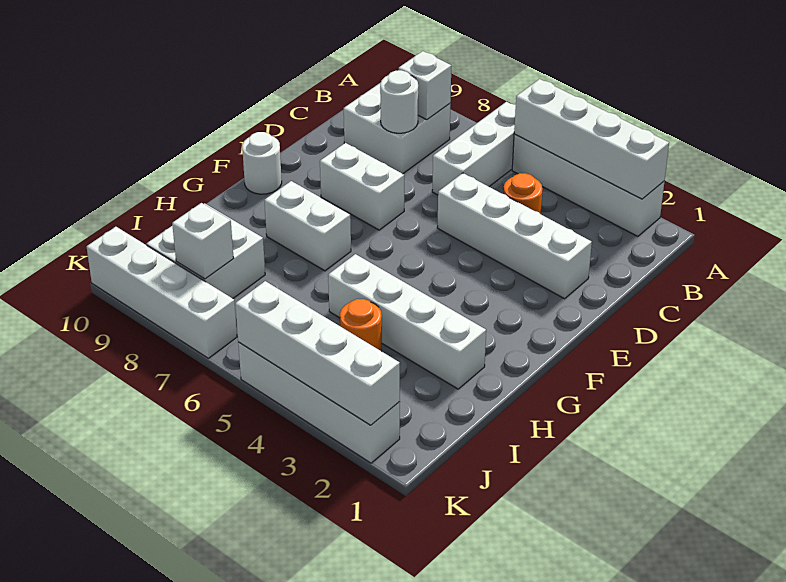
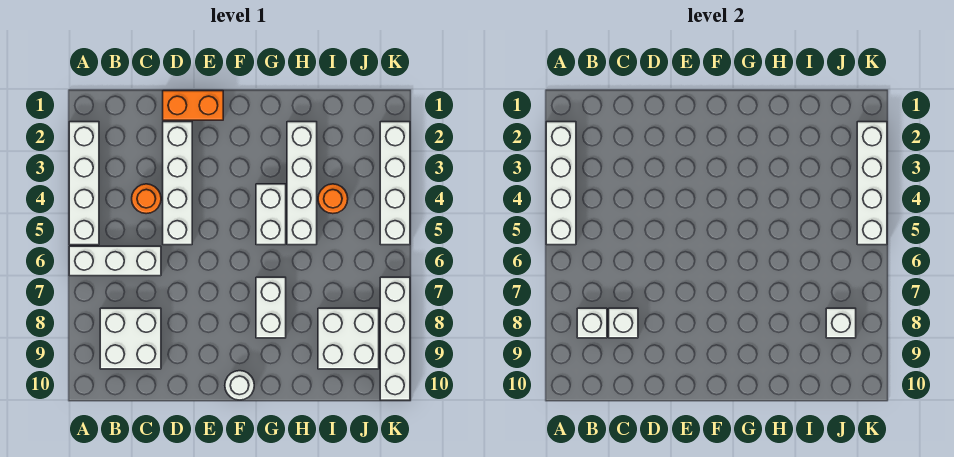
white 1x1 round brick [380,70,418,133] -> white 1x1 brick [609,308,638,338]
none -> orange 1x2 brick [163,91,223,120]
white 1x2 brick [320,143,404,230] -> white 1x2 brick moved to [256,184,286,245]

